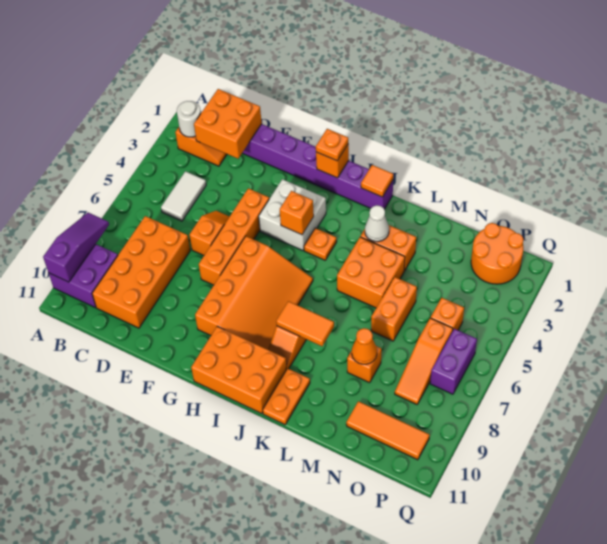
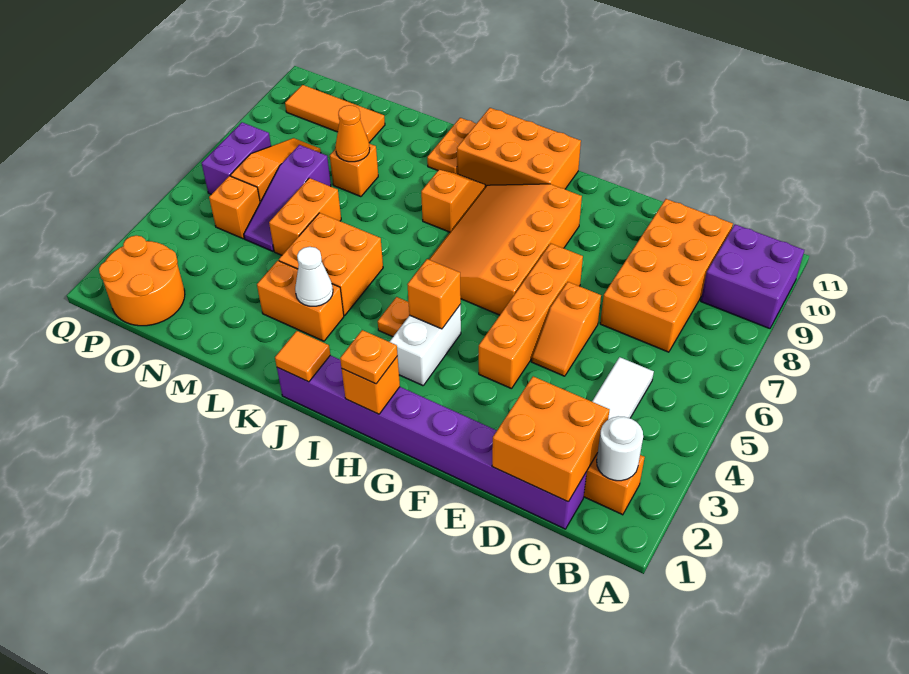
purple 1x3 slope [43,213,109,282] -> purple 1x3 slope moved to [244,145,331,251]
white 2x2 brick [259,179,326,251] -> white 1x2 brick [389,304,461,386]
orange 1x2 tile [276,301,334,346] -> none

